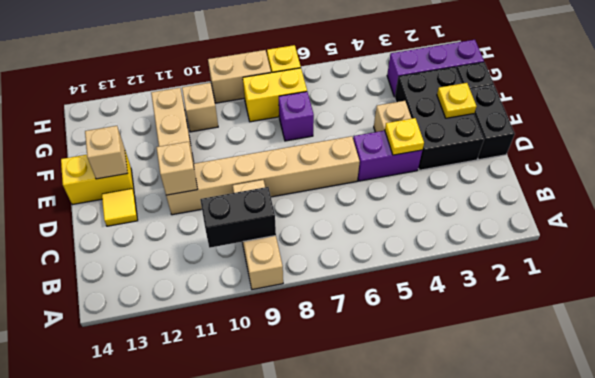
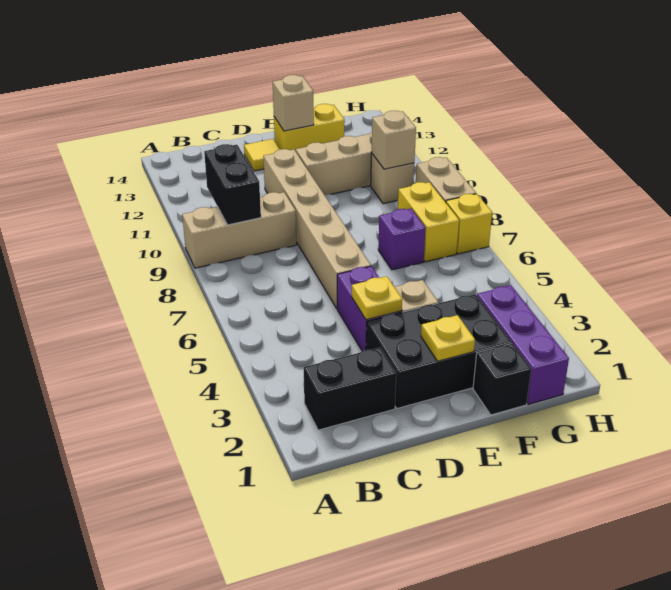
black 1x2 brick [470,86,515,160] -> black 1x2 brick moved to [304,347,396,430]
tan 1x1 brick [156,142,198,195] -> tan 1x1 brick moved to [371,111,416,169]
yellow 1x2 brick [61,151,134,205] -> yellow 1x2 brick turned to [274,104,345,151]

